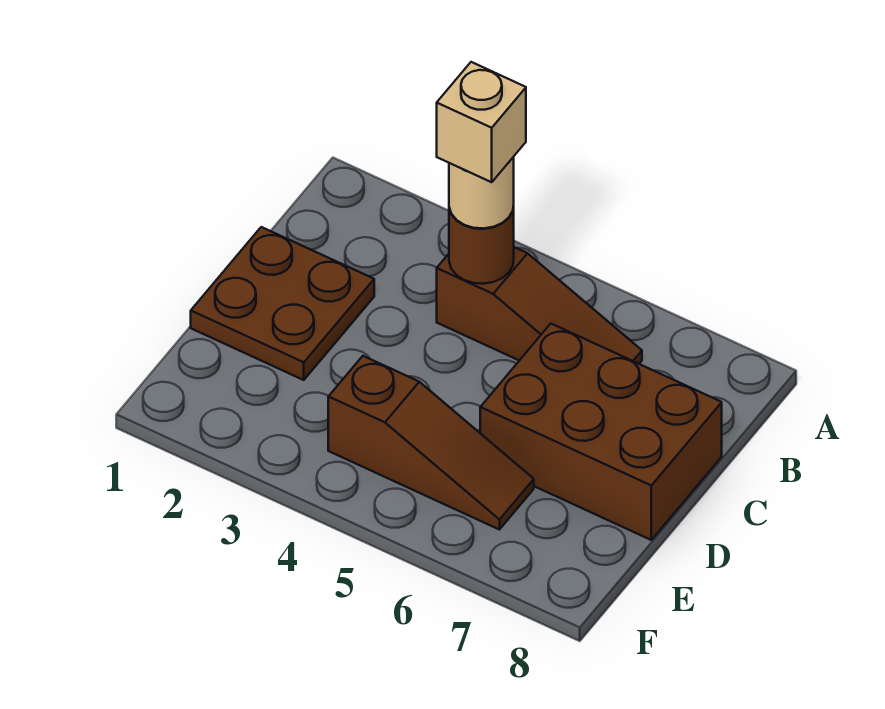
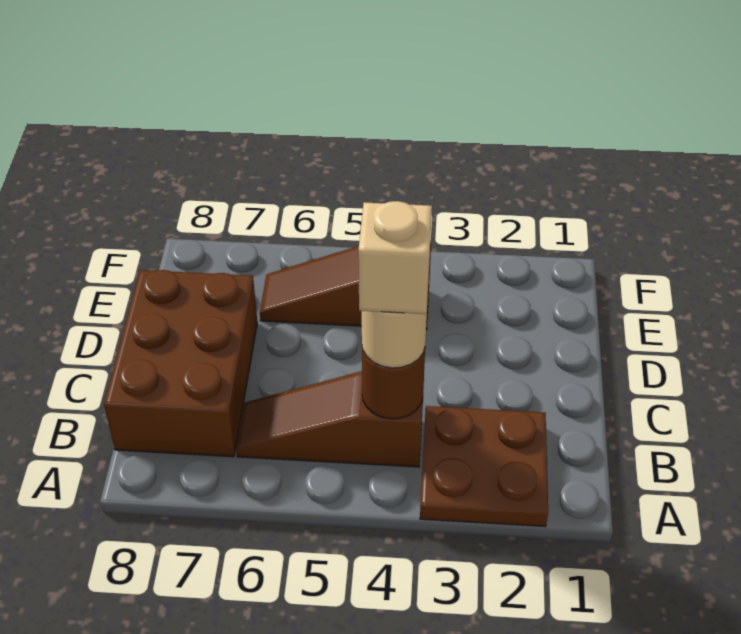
brown 2x2 plate [191,227,374,380] -> brown 2x2 plate moved to [420,406,548,527]
brown 2x3 brick [480,324,722,540] -> brown 2x3 brick turned to [104,270,257,457]

